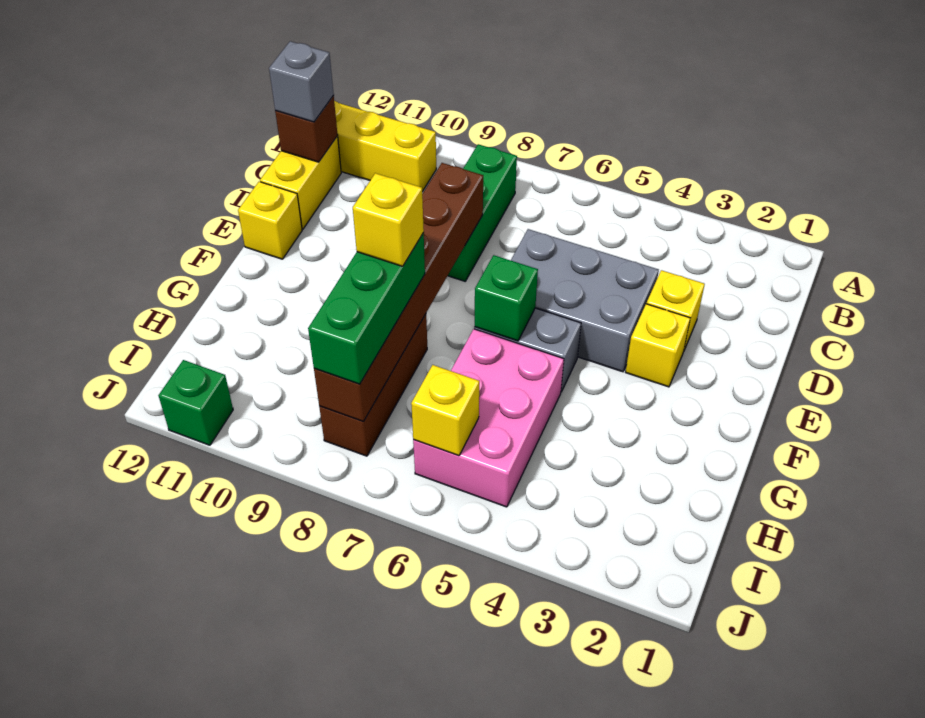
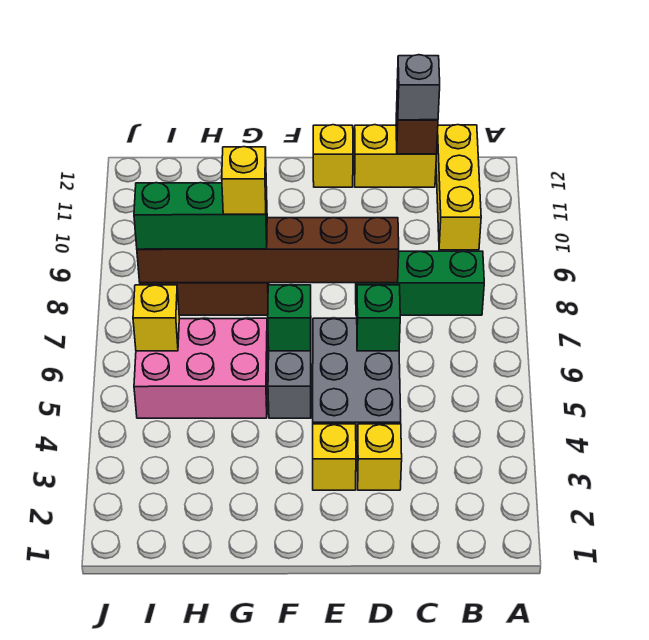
green 1x1 brick [158,360,233,445] -> green 1x1 brick moved to [357,285,400,351]

